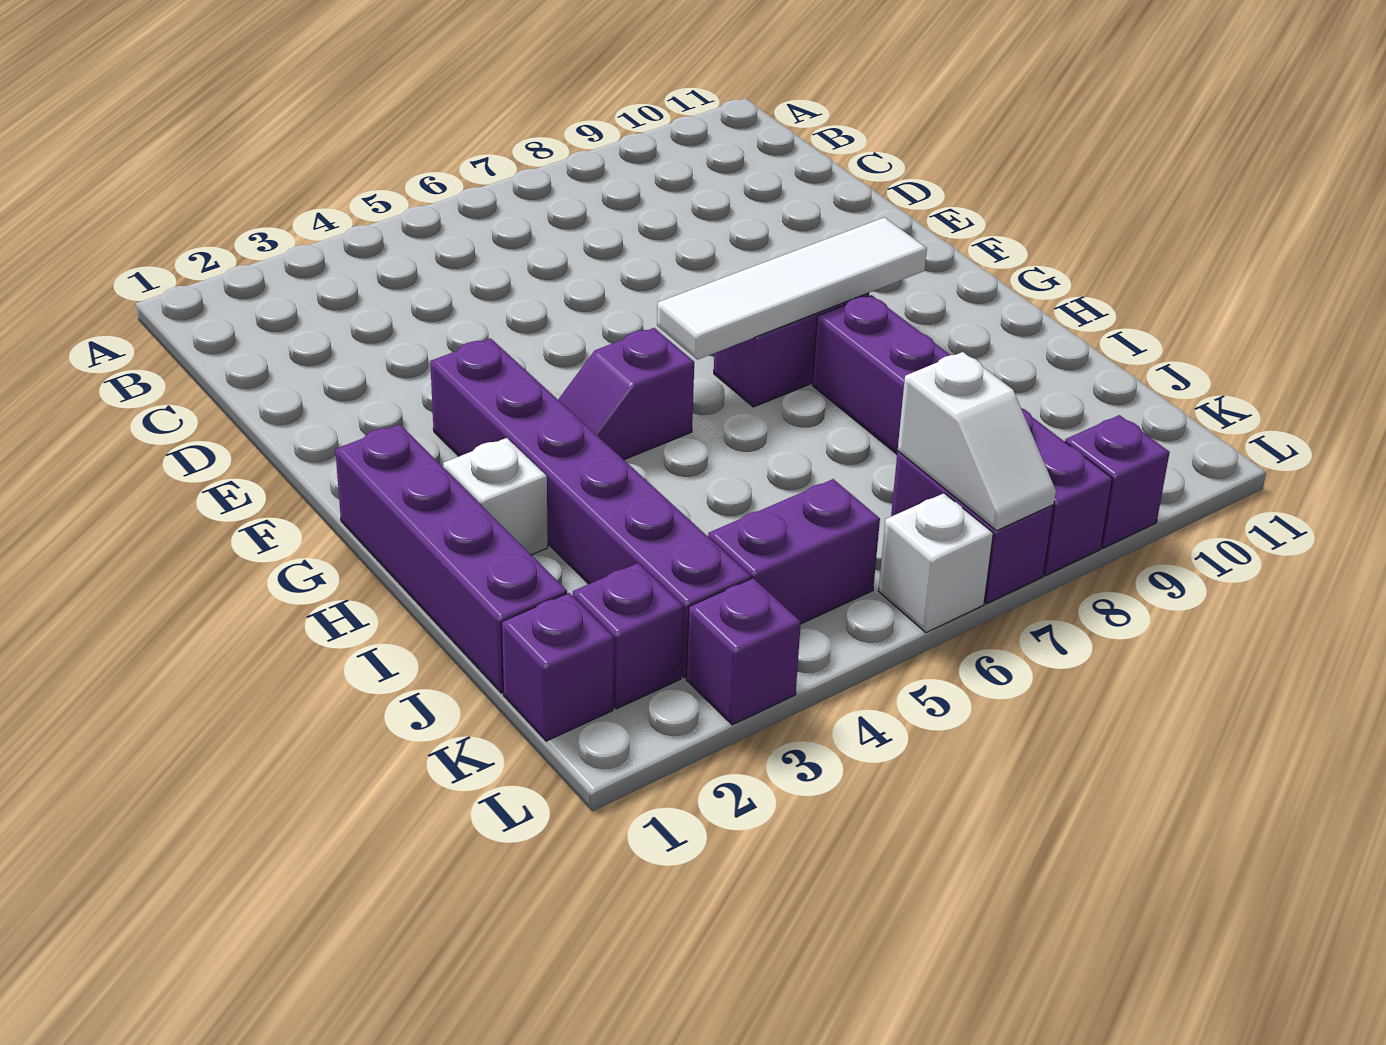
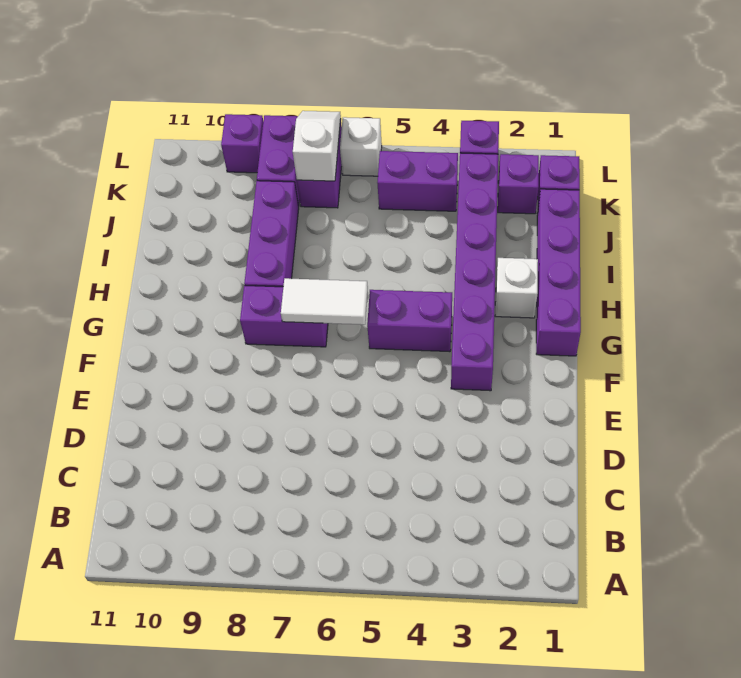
purple 1x2 slope [558,328,694,460] -> purple 1x2 brick [367,290,452,352]
white 1x4 tile [657,217,927,360] -> white 1x2 tile [281,278,368,325]

